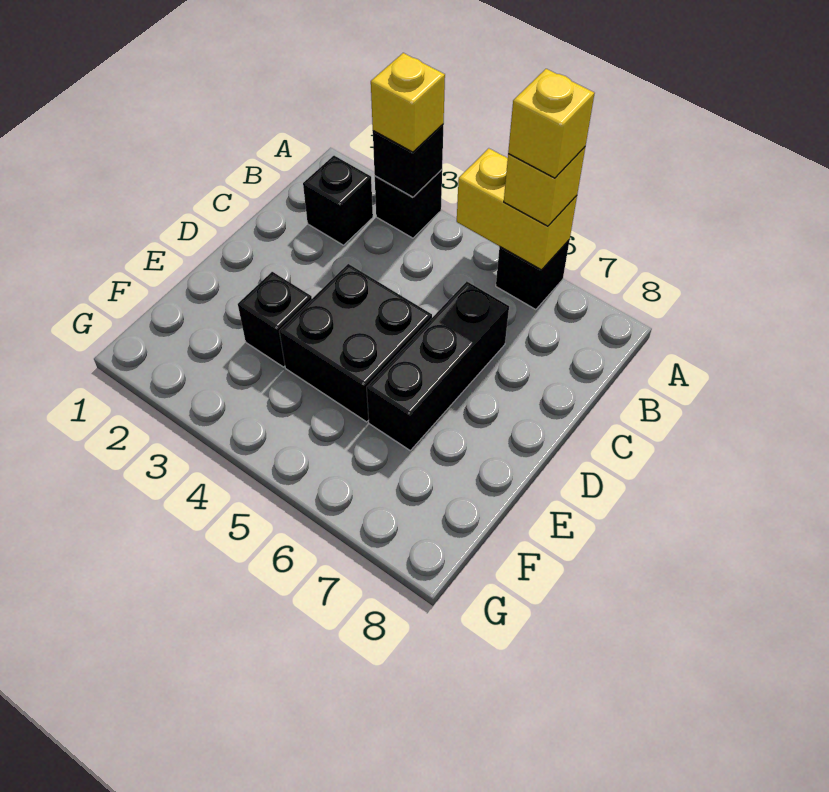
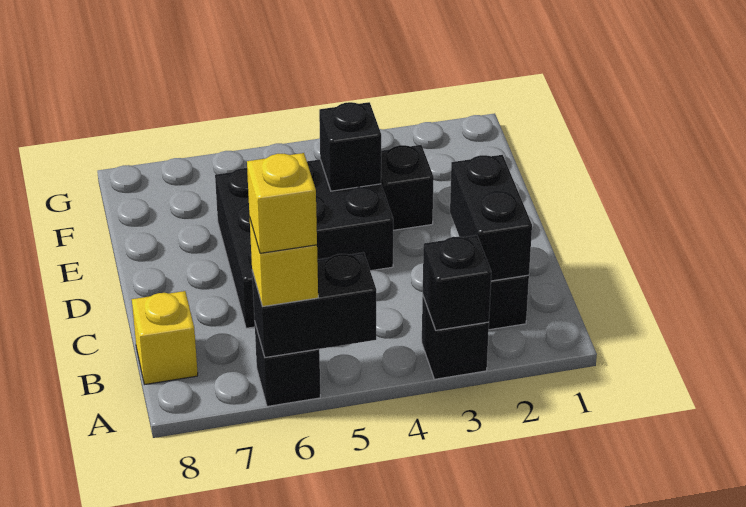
yellow 1x1 brick [371,53,445,152] -> yellow 1x1 brick moved to [132,291,198,384]
yellow 1x2 brick [457,148,577,270] -> black 1x2 brick [252,252,376,357]
none -> black 1x2 brick [450,155,532,281]
none -> black 1x1 brick [319,102,381,191]

